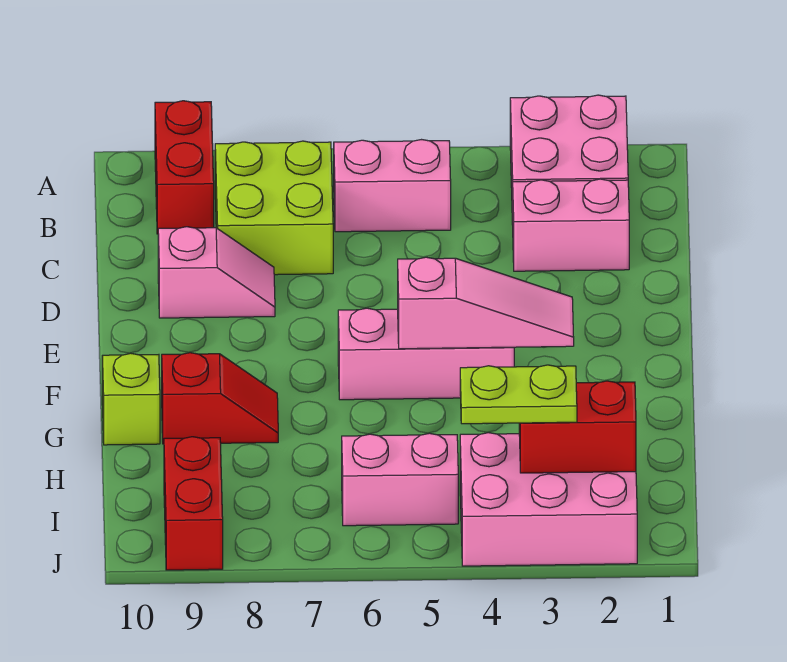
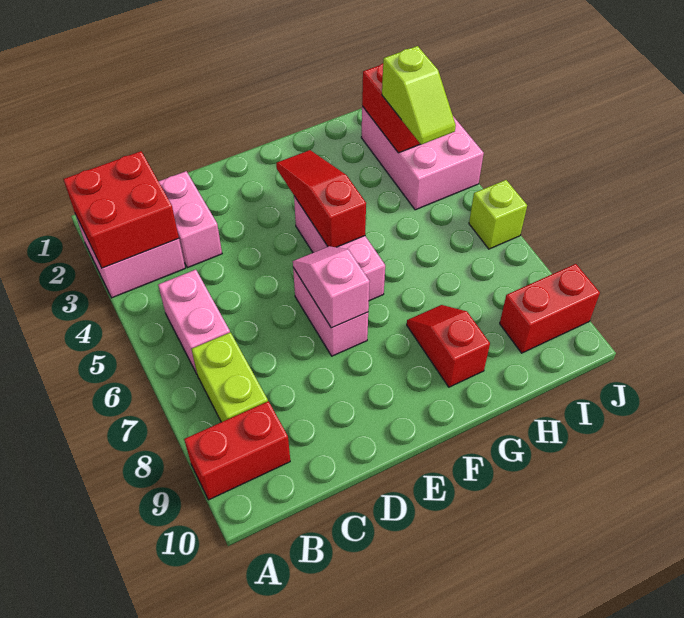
none -> red 2x2 brick [63,151,179,268]
lime 2x2 brick [215,141,333,275] -> lime 1x2 brick [192,332,268,422]
pink 1x2 slope [158,227,275,318] -> pink 1x2 slope moved to [293,246,370,328]
pink 1x3 slope [398,257,574,349] -> red 1x3 slope [276,150,366,247]
lime 1x1 brick [102,353,160,445] -> lime 1x1 brick moved to [469,180,527,249]
lime 1x2 plate [460,365,577,424] -> lime 1x2 slope [382,46,456,145]
pink 1x2 brick [342,433,458,526] -> pink 1x2 brick moved to [293,268,368,356]

